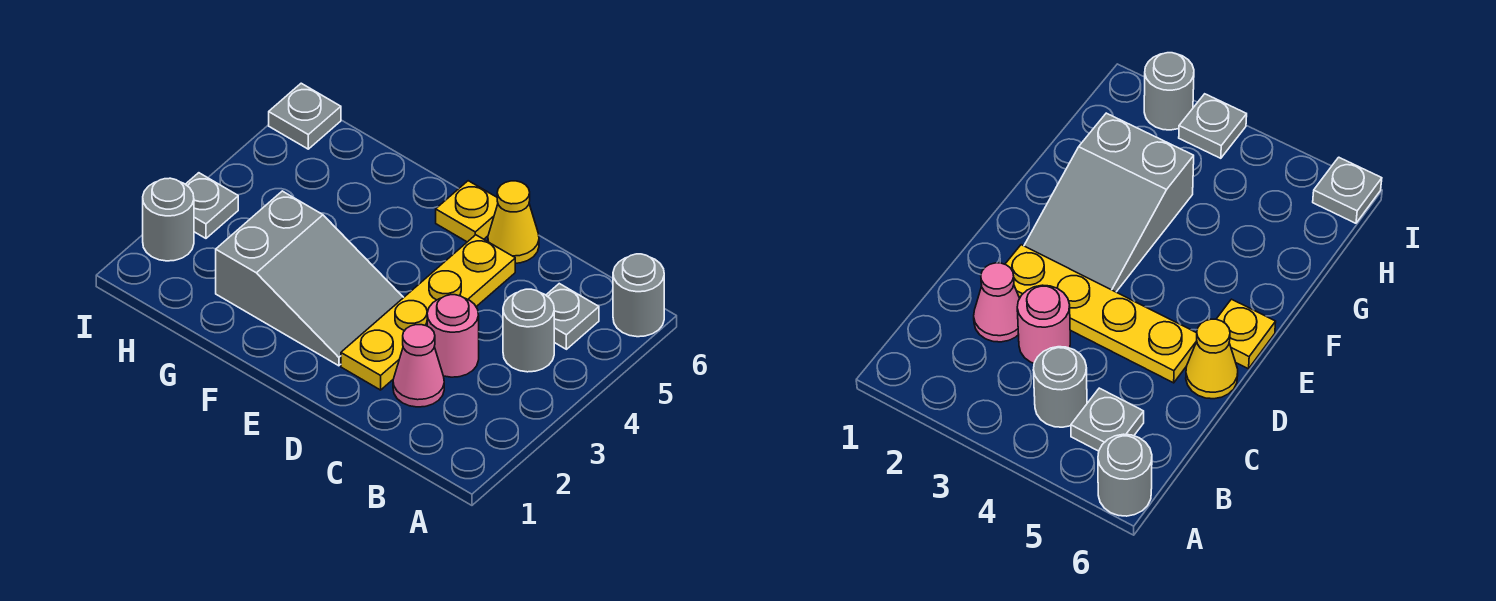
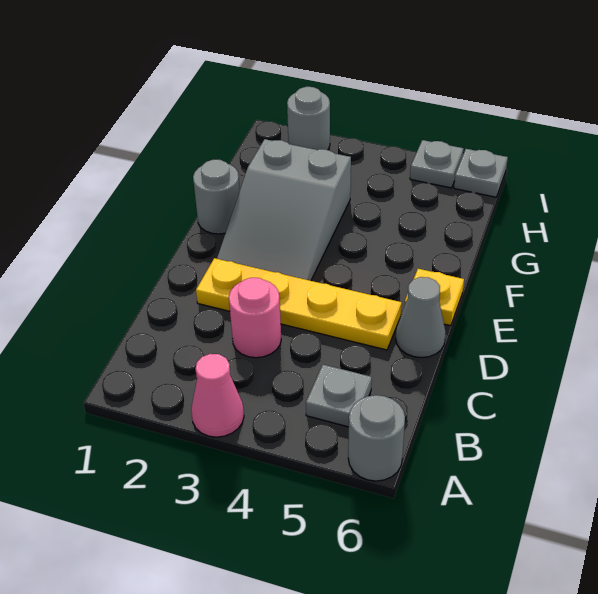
grey 1x1 round brick [503,289,554,372] -> grey 1x1 round brick moved to [193,160,240,234]
pink 1x1 cone [393,325,444,407] -> pink 1x1 cone moved to [191,354,244,437]
yellow 1x1 cone [488,181,539,263] -> grey 1x1 cone [396,277,446,358]
grey 1x1 plate [186,173,238,238] -> grey 1x1 plate moved to [410,140,463,188]

